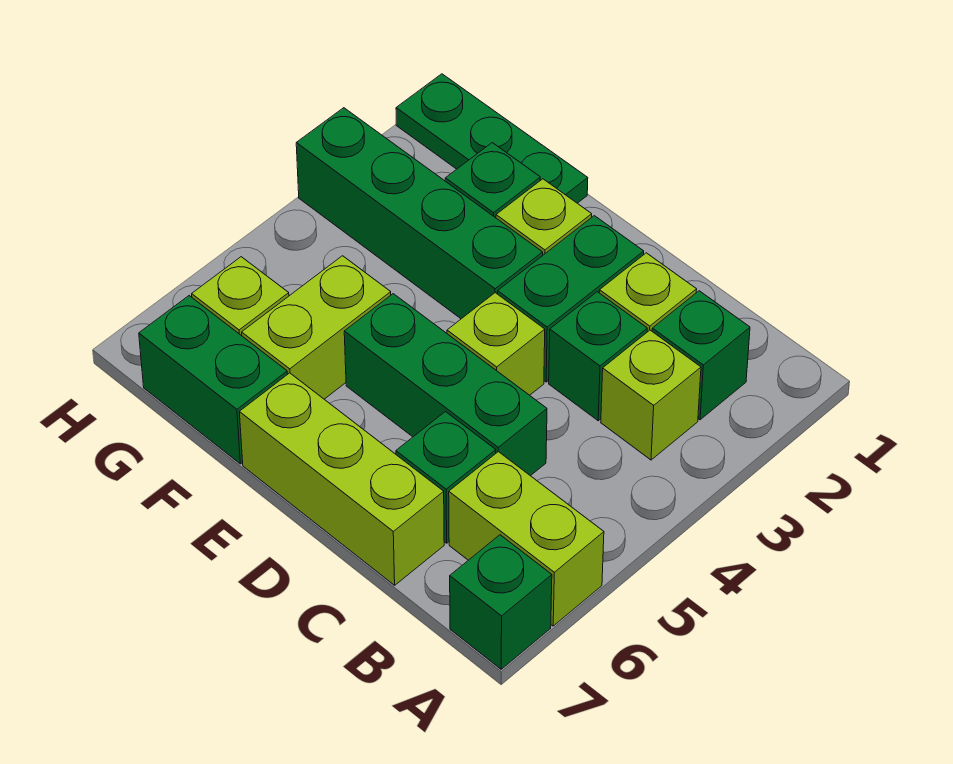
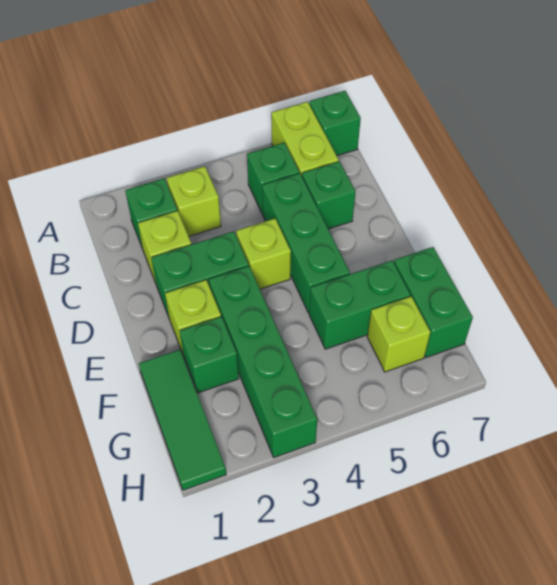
green 1x1 brick [549,292,647,421] -> green 1x1 brick moved to [247,143,299,214]
lime 1x3 brick [239,373,444,585] -> none
green 1x3 plate [396,74,588,203] -> green 1x3 tile [139,350,226,490]
lime 1x2 brick [242,256,391,399] -> green 1x2 brick [309,261,410,349]

